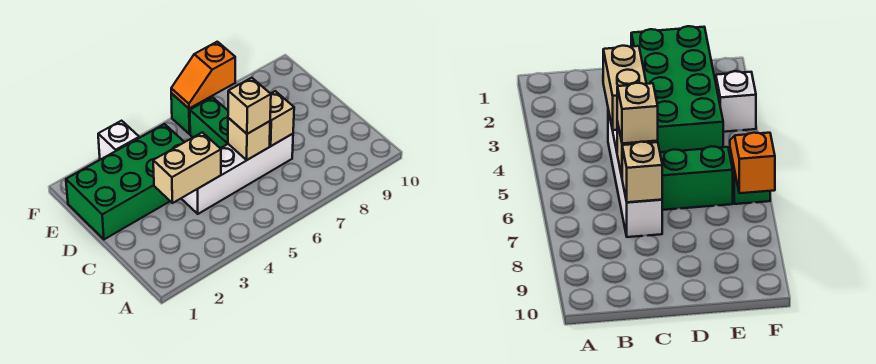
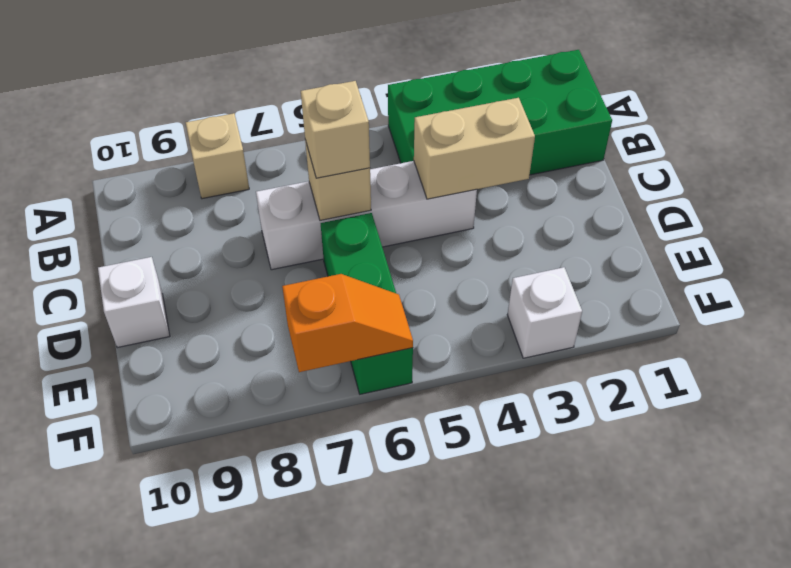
tan 1x1 brick [270,91,294,146] -> tan 1x1 brick moved to [186,113,249,199]
green 2x4 brick [66,124,184,239] -> green 2x4 brick moved to [388,50,612,175]
none -> white 1x1 brick [98,257,170,348]

